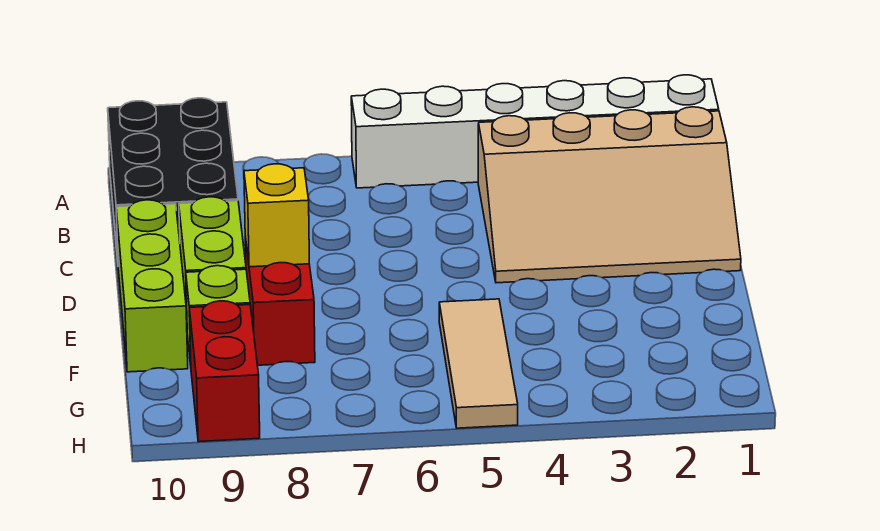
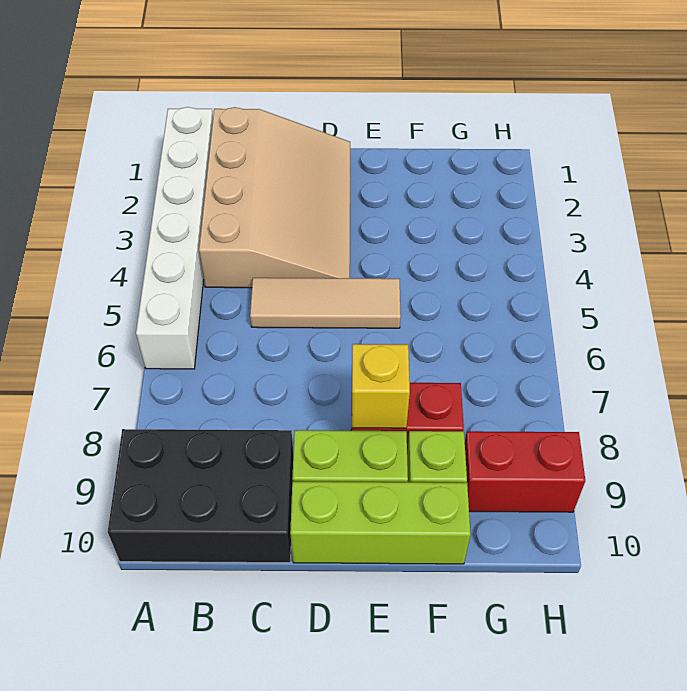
tan 1x3 tile [439,299,518,428] -> tan 1x3 tile moved to [250,278,401,328]

